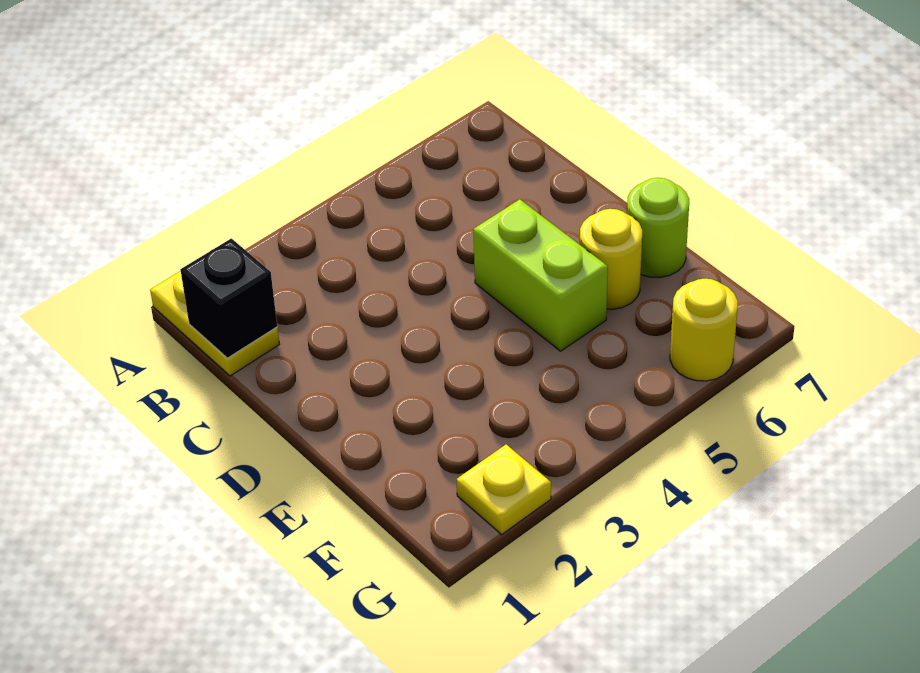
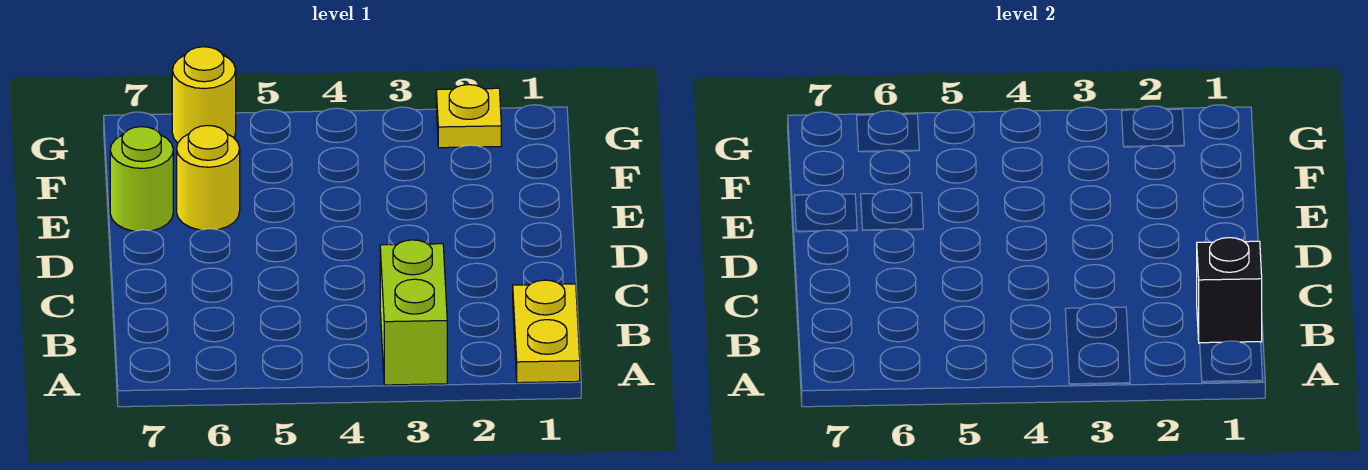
lime 1x2 brick [473,199,608,351] -> lime 1x2 brick moved to [380,240,447,385]

